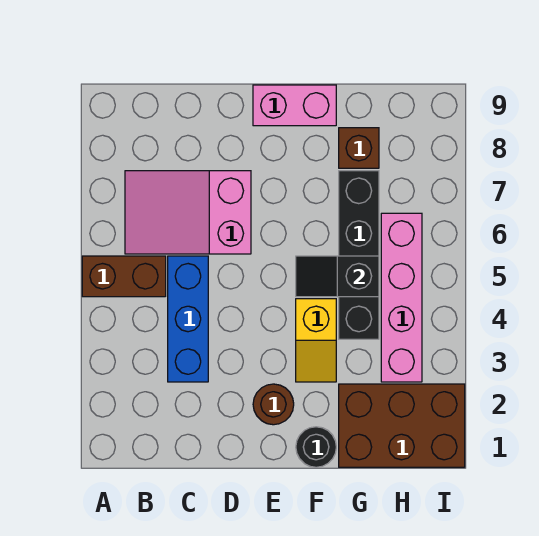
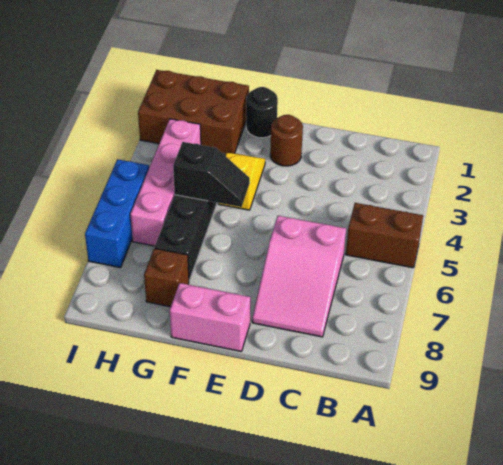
pink 2x3 slope [125,171,251,254] -> pink 2x3 slope turned to [252,216,346,337]
blue 1x3 brick [168,256,208,382] -> blue 1x3 brick moved to [85,159,149,268]

